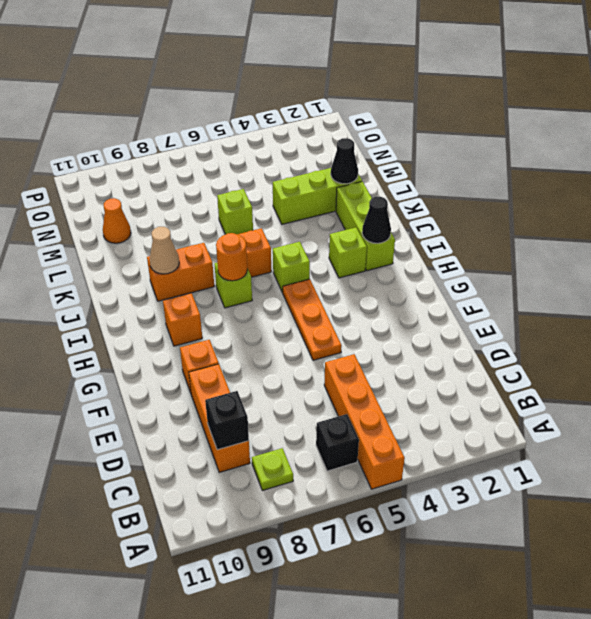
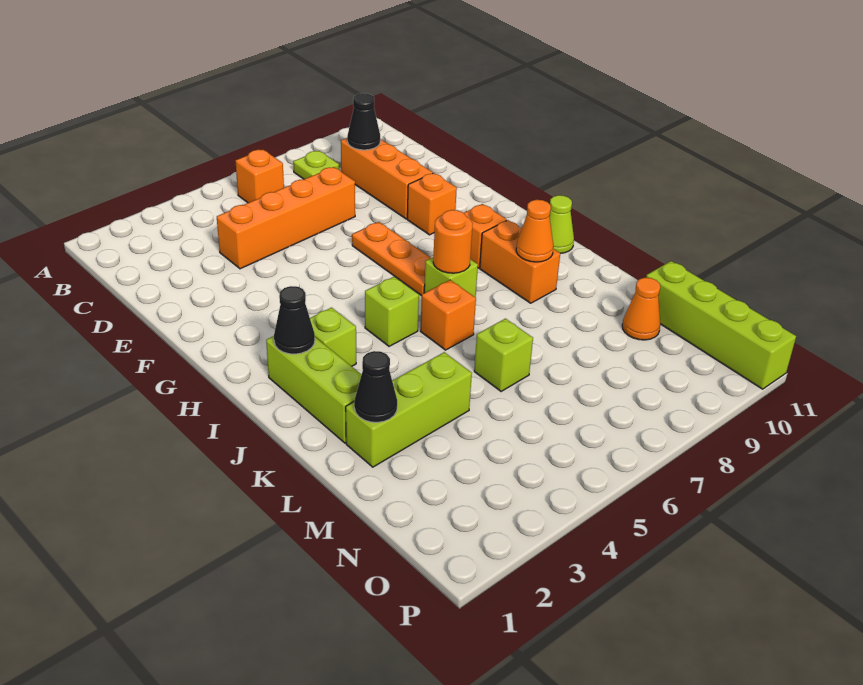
orange 1x4 brick [324,354,405,489] -> orange 1x4 brick turned to [217,167,355,269]
black 1x1 brick [316,414,359,471] -> orange 1x1 brick [236,149,284,203]
black 1x1 brick [205,391,249,450] -> black 1x1 cone [347,93,380,150]
orange 1x3 plate [283,279,342,360] -> orange 1x3 plate moved to [352,222,430,296]
none -> lime 1x1 cone [549,195,574,253]
orange 1x2 brick [147,243,214,301] -> orange 1x2 brick turned to [480,220,560,303]
tan 1x1 cone [150,227,179,274] -> orange 1x1 cone [516,200,553,262]
none -> lime 1x4 brick [646,261,796,389]

